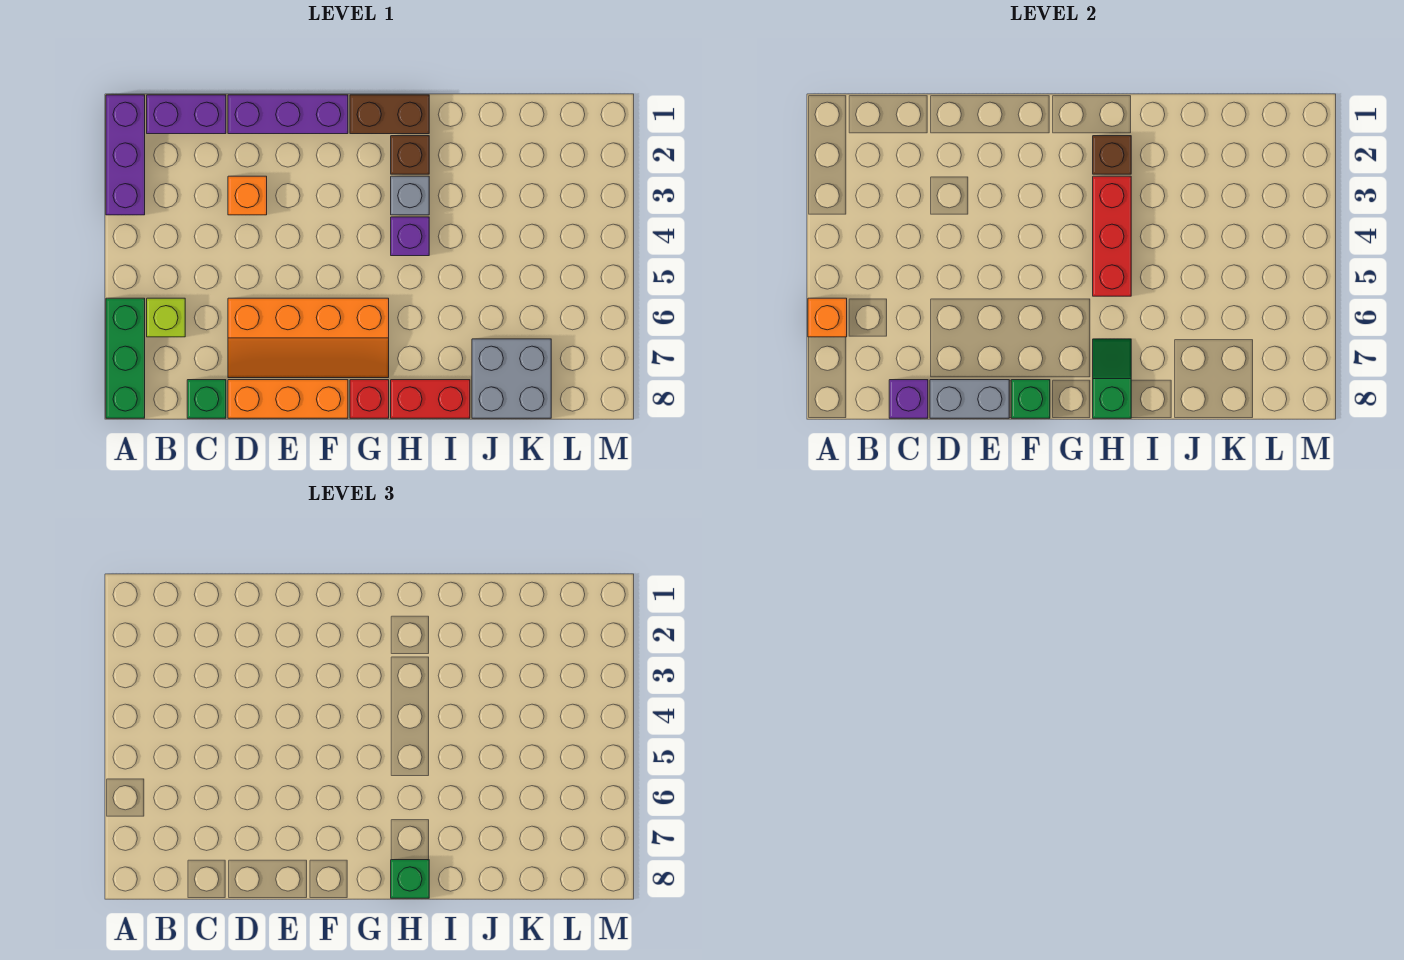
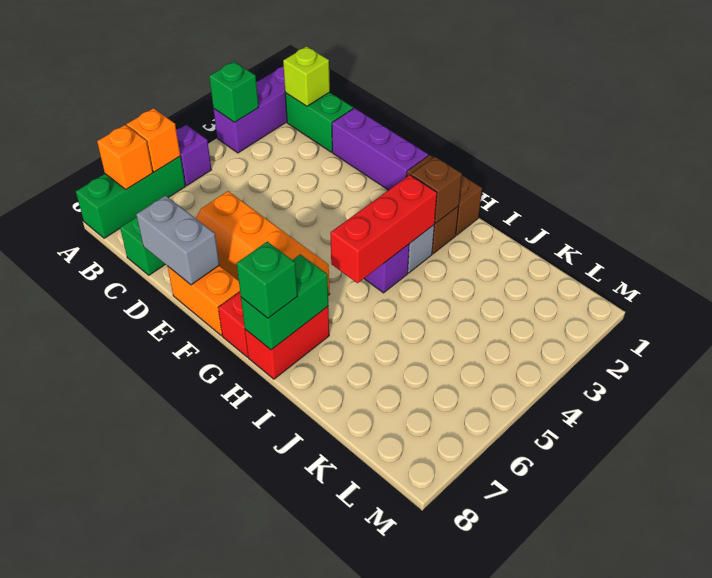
purple 1x2 brick [147,95,226,134] -> green 1x2 brick [285,92,353,152]
lime 1x1 brick [147,298,185,337] -> lime 1x1 brick moved to [283,47,330,106]
purple 1x1 brick [889,380,928,418] -> purple 1x1 brick moved to [176,125,211,185]
orange 1x1 brick [228,176,267,215] -> orange 1x1 brick moved to [97,125,153,189]
orange 1x3 brick [228,380,348,418] -> orange 1x2 brick [168,266,240,336]
green 1x1 brick [1011,380,1050,418] -> green 1x1 brick moved to [209,62,258,122]
green 1x2 slope [1093,339,1131,418] -> green 1x2 brick [241,254,328,350]
red 1x2 brick [391,380,470,418] -> red 1x2 brick turned to [245,307,329,379]
grey 2x2 brick [472,339,551,418] -> none

